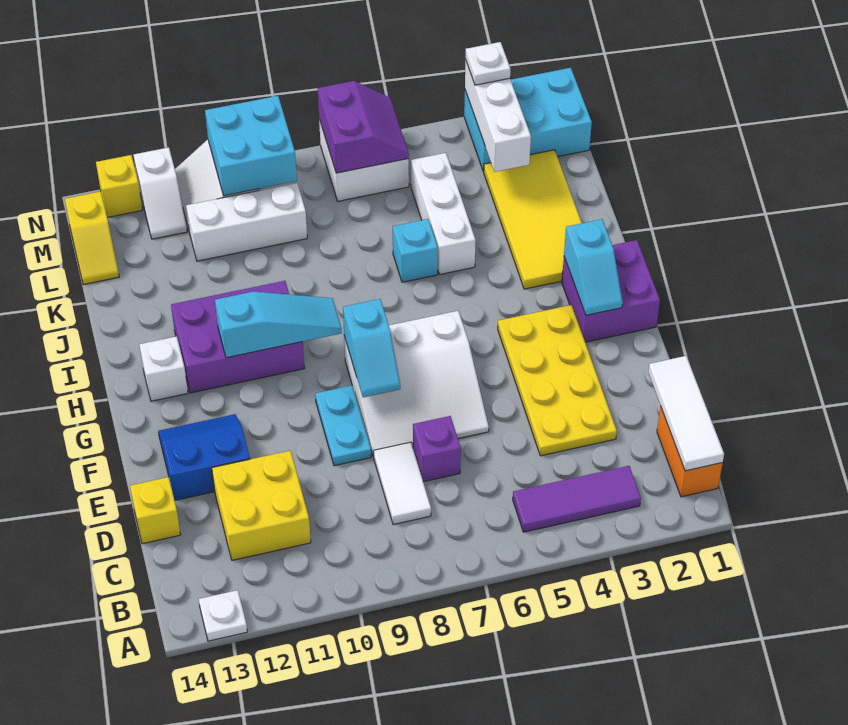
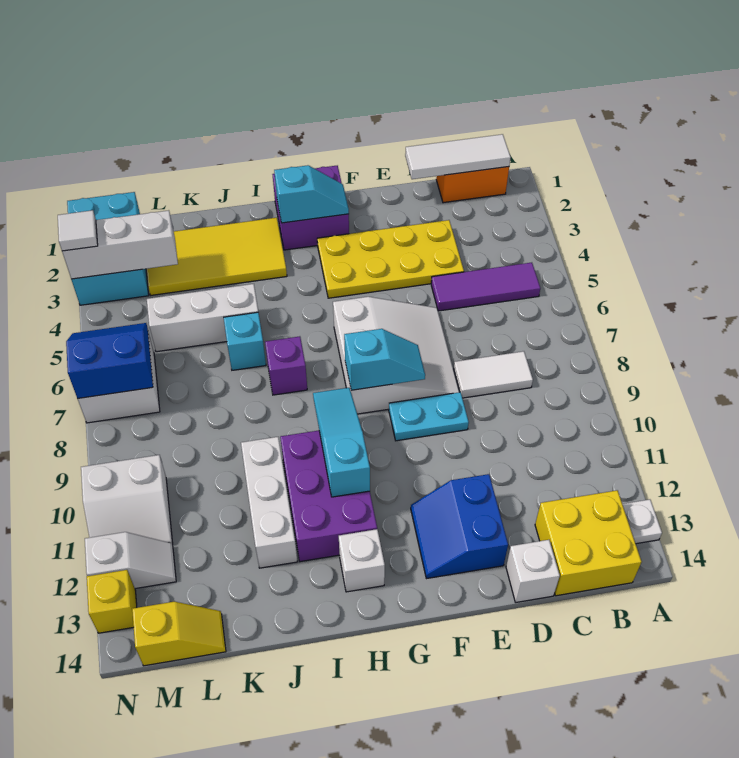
purple 1x3 tile [513,466,641,532] -> purple 1x3 tile turned to [431,263,540,311]
yellow 2x2 brick [212,451,311,560] -> yellow 2x2 brick moved to [535,490,642,596]
purple 1x1 brick [413,416,461,482] -> purple 1x1 brick moved to [265,336,307,395]
yellow 1x1 brick [130,477,181,544] -> white 1x1 brick [506,540,560,602]
white 1x3 brick [186,183,307,261] -> white 1x3 brick moved to [241,437,297,568]
purple 2x2 slope [318,81,409,173] -> blue 2x2 slope [66,323,153,398]
cyan 2x2 brick [205,96,297,196] -> none
white 1x1 plate [466,42,510,85] -> white 1x1 tile [58,210,98,251]

